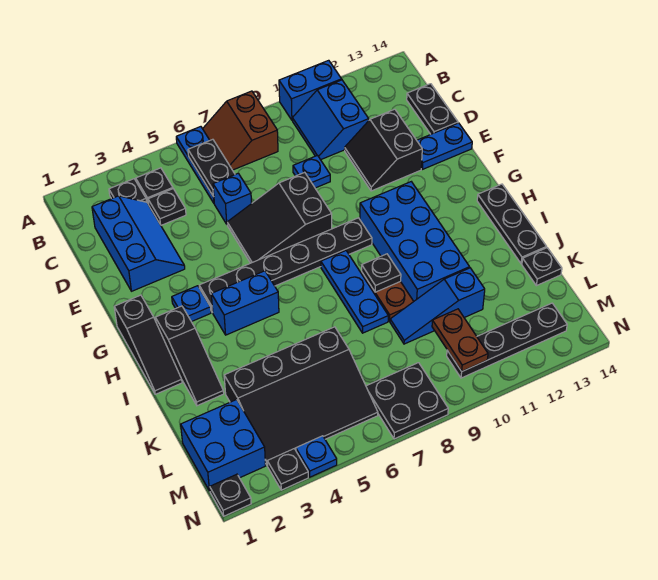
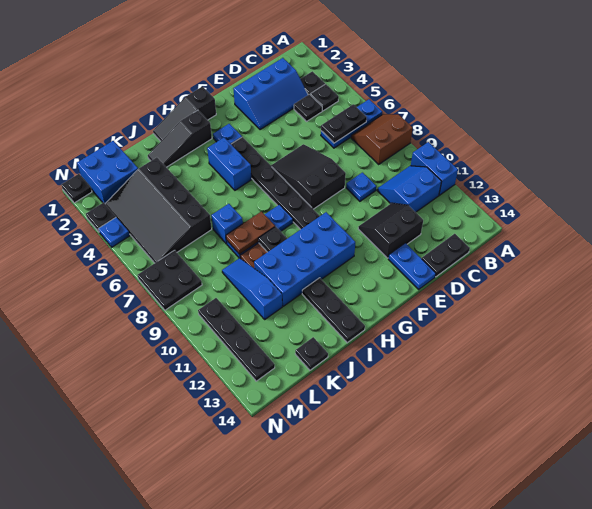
blue 1x1 brick [213,173,252,224] -> blue 1x1 brick moved to [211,204,243,244]
black 1x3 plate [477,184,546,264] -> black 1x3 plate turned to [302,278,365,343]
brown 1x2 plate [432,309,488,371] -> brown 1x2 plate moved to [226,212,275,254]

